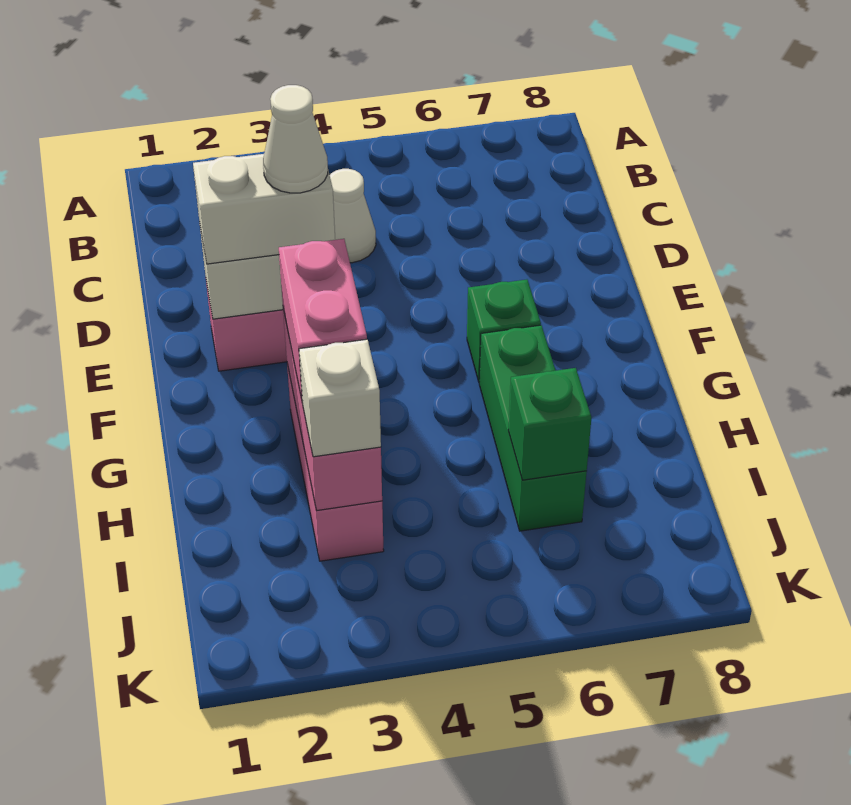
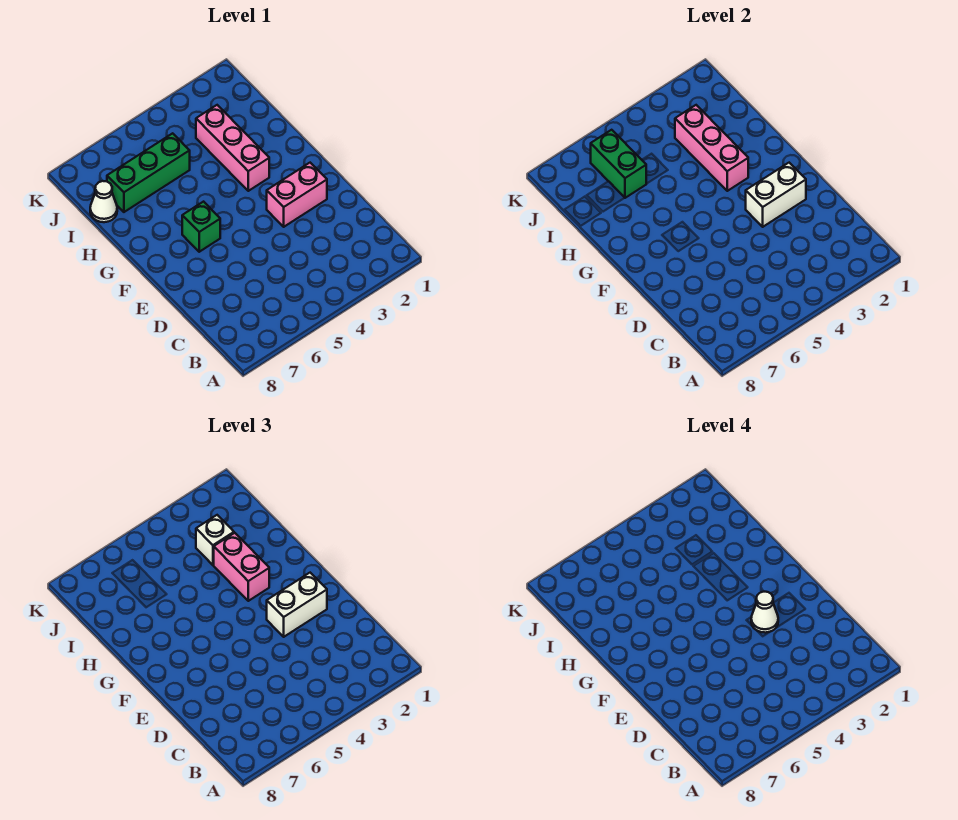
white 1x1 cone [330,169,376,263] -> white 1x1 cone moved to [90,181,117,222]
green 1x3 brick [479,325,587,531] -> green 1x3 brick turned to [107,133,190,212]
green 1x1 brick [508,368,591,480] -> green 1x2 brick [591,130,646,198]

